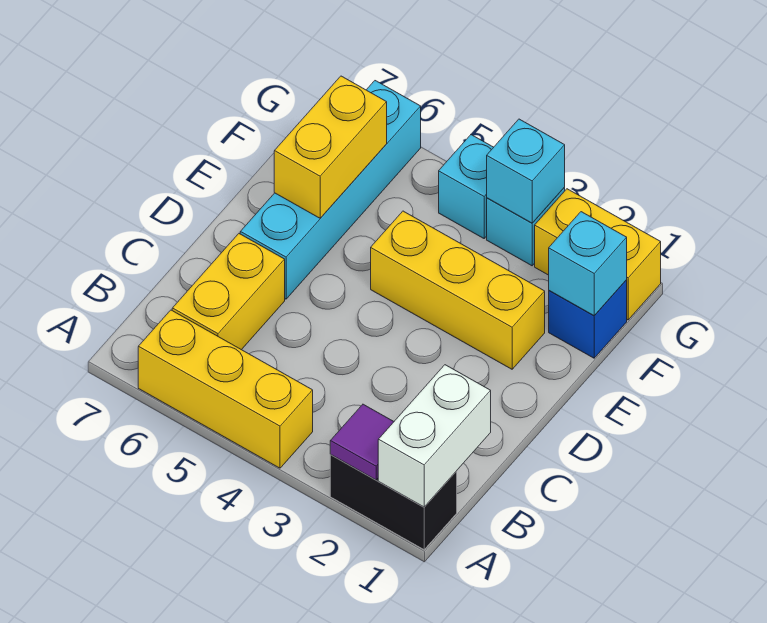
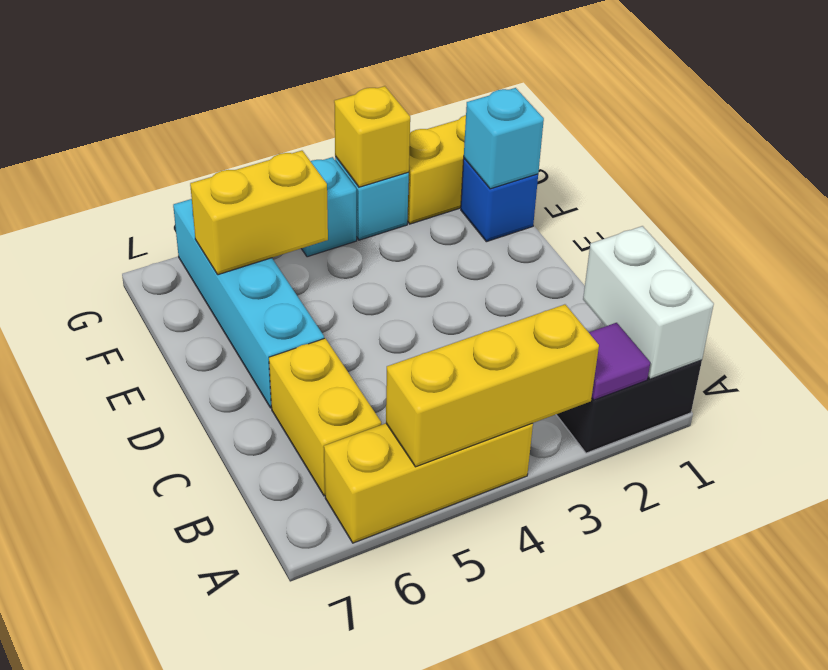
yellow 1x3 brick [371,211,545,369] -> yellow 1x3 brick moved to [386,304,599,467]
yellow 1x2 brick [274,76,387,218] -> yellow 1x2 brick turned to [190,151,328,275]
cyan 1x1 brick [487,119,565,223] -> yellow 1x1 brick [334,86,410,187]

